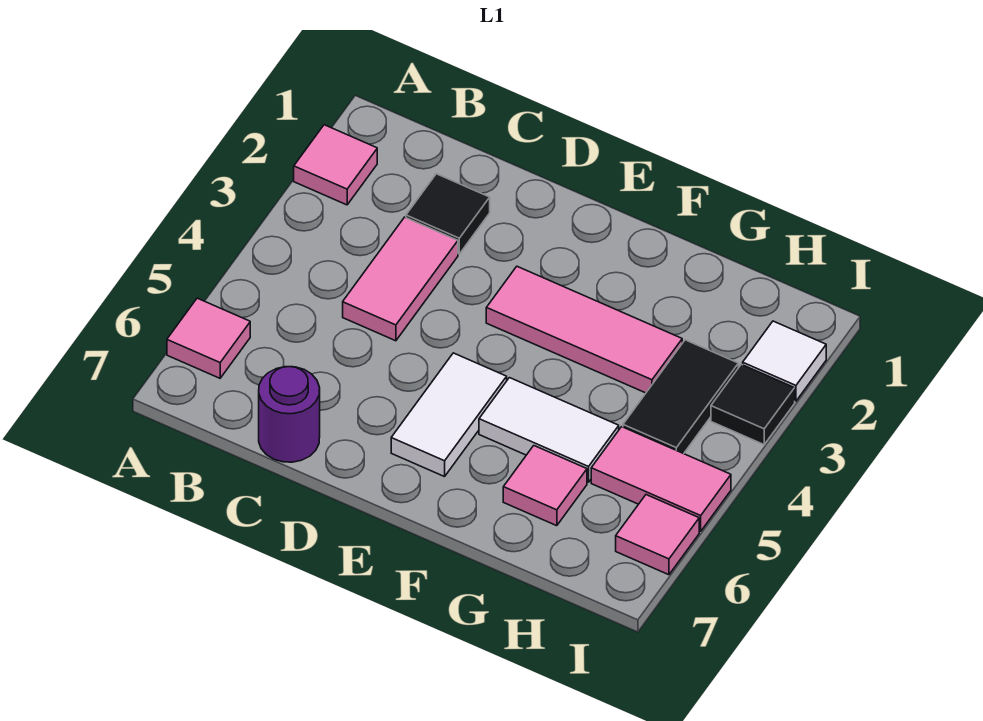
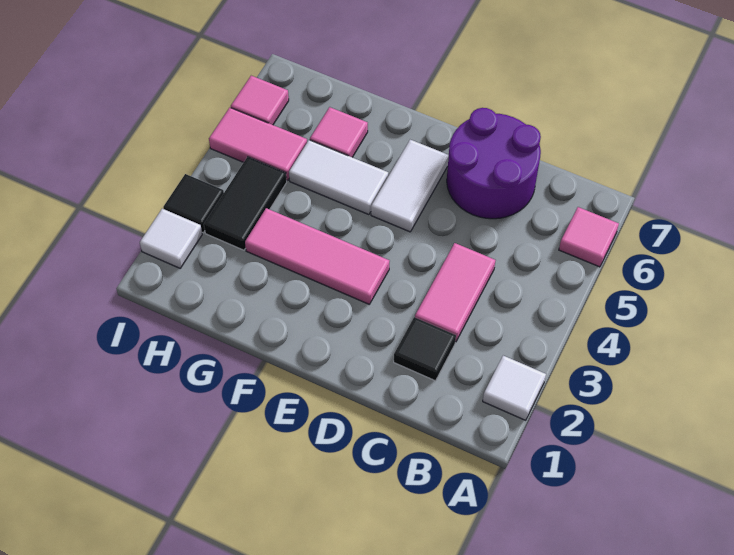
pink 1x1 tile [294,125,377,205] -> white 1x1 tile [483,356,546,420]
purple 1x1 round brick [259,367,320,462] -> purple 2x2 round brick [447,108,541,219]

